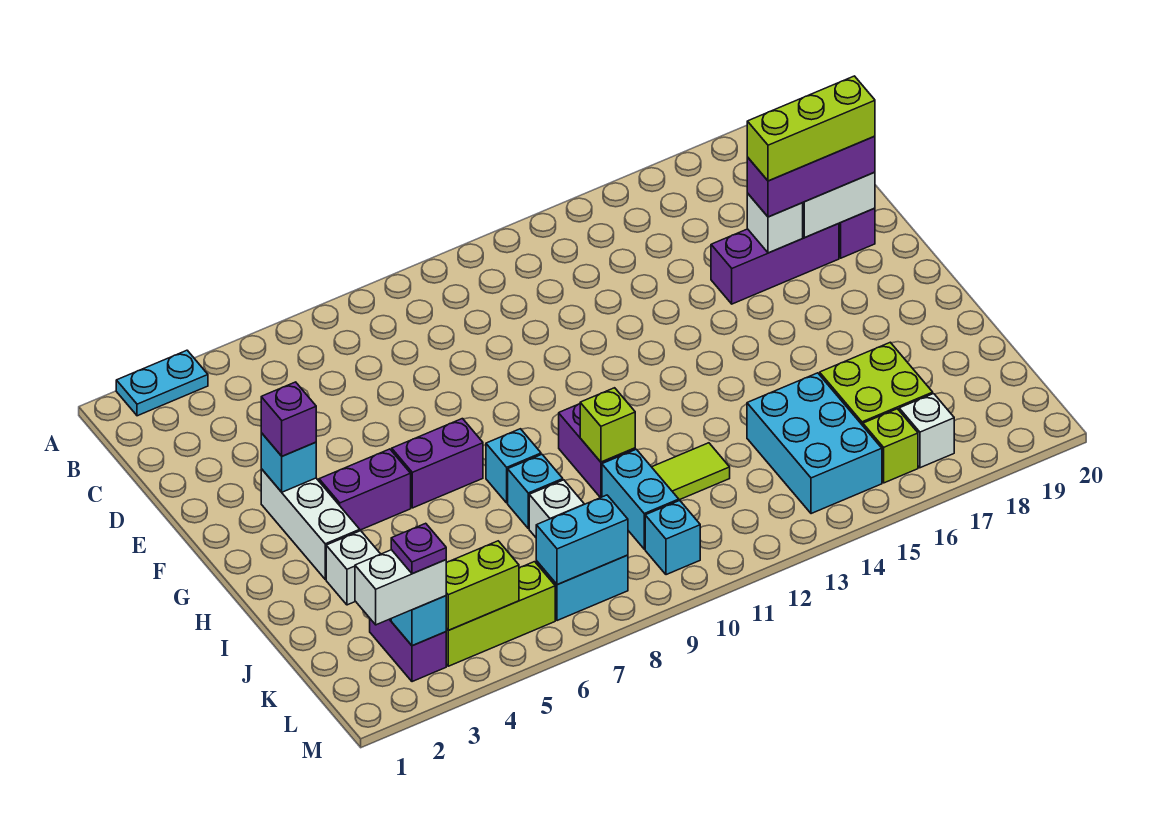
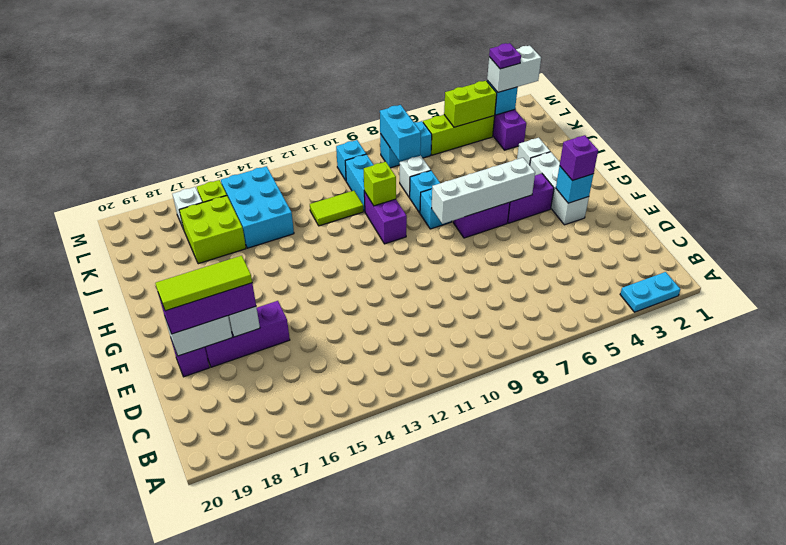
lime 1x3 brick [747,76,875,181] -> lime 1x3 tile [155,256,252,311]
none -> white 1x4 brick [432,158,535,224]
cyan 1x2 brick [536,495,628,585] -> cyan 1x2 brick turned to [380,105,421,161]

